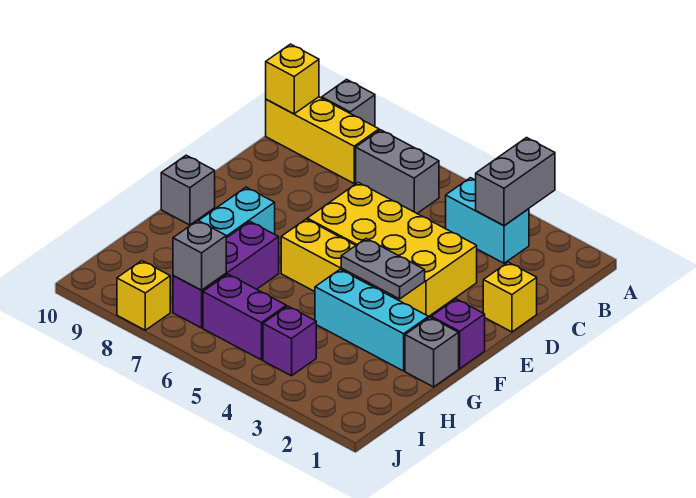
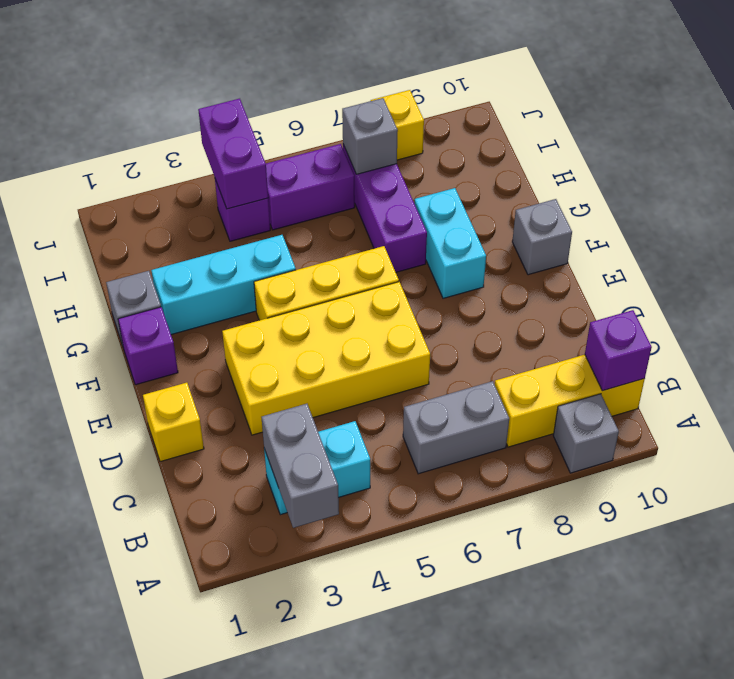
yellow 1x1 brick [266,44,319,114] -> purple 1x1 brick [585,310,652,391]
grey 1x2 plate [341,239,425,299] -> none
none -> purple 1x2 brick [198,99,268,209]

